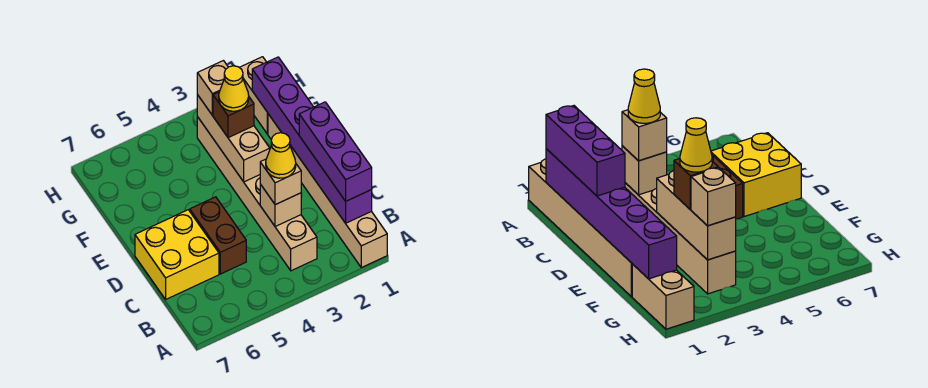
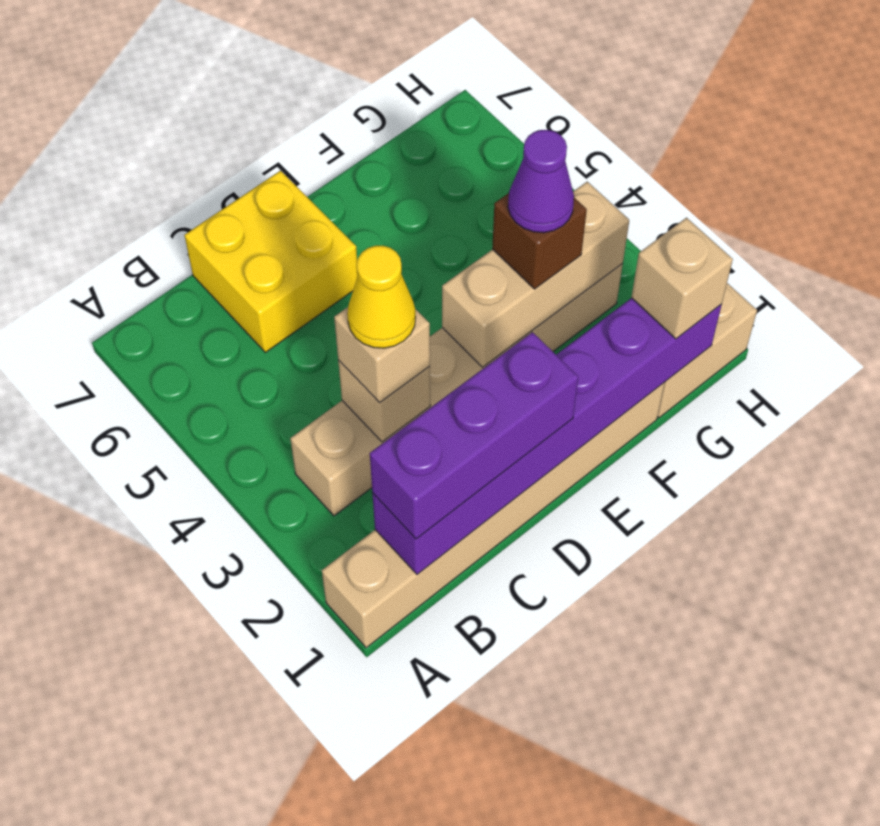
brown 1x2 brick [190,197,246,274] -> none
yellow 1x1 cone [219,66,249,111] -> purple 1x1 cone [508,130,574,233]
tan 1x1 brick [197,61,228,115] -> tan 1x1 brick moved to [631,218,733,339]

